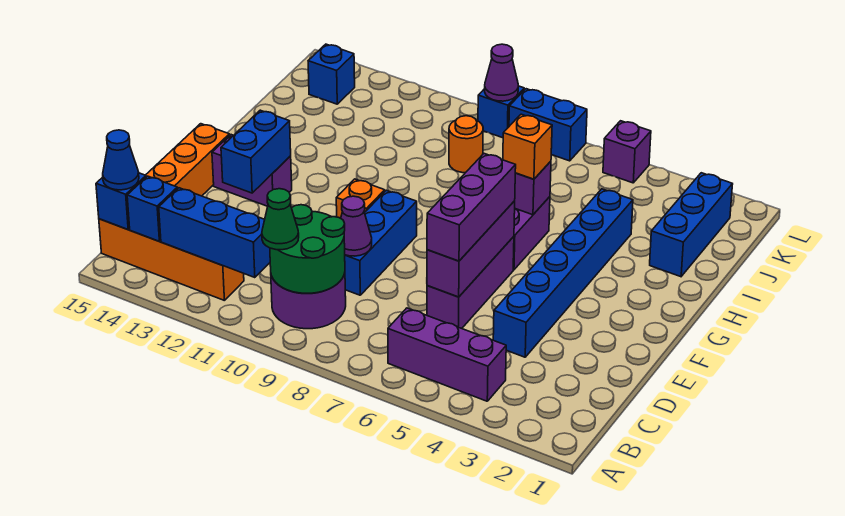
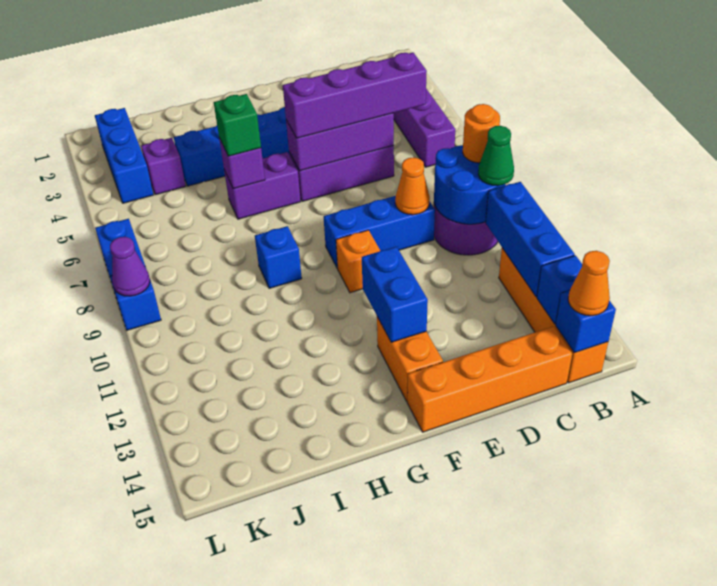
green 2x2 round brick [270,205,345,293] -> blue 2x2 round brick [434,145,506,224]
blue 1x1 cone [103,130,139,190] -> orange 1x1 cone [568,251,610,316]
purple 1x3 brick [427,154,516,261] -> purple 1x4 brick [283,52,427,138]
purple 1x1 cone [341,196,372,256] -> orange 1x1 cone [395,158,430,215]
blue 1x2 brick [221,110,291,193] -> blue 1x2 brick turned to [362,247,428,342]
purple 1x2 brick [212,135,292,206] -> orange 1x2 brick [377,317,443,401]
orange 1x1 brick [503,114,552,179] -> green 1x1 brick [214,94,261,156]
blue 1x3 brick [650,173,733,277] -> blue 1x3 brick turned to [95,108,153,203]
orange 1x1 round brick [449,116,483,173] -> orange 1x1 round brick moved to [463,104,500,163]
blue 1x1 brick [308,44,355,104] -> blue 1x1 brick moved to [255,226,302,288]
purple 1x1 brick [603,121,651,183] -> purple 1x1 brick moved to [141,138,186,195]

